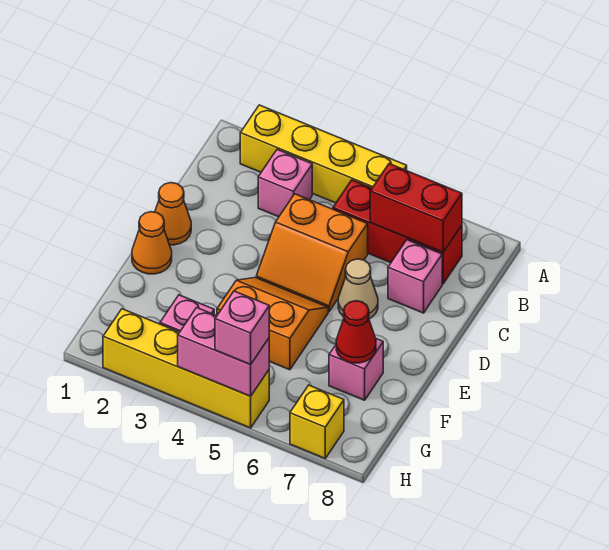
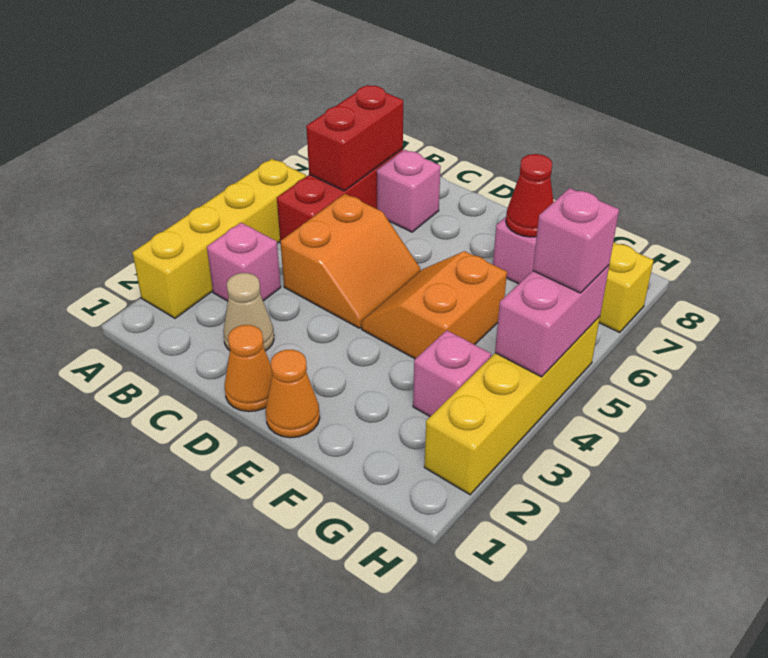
tan 1x1 cone [338,259,378,319] -> tan 1x1 cone moved to [223,273,274,351]

